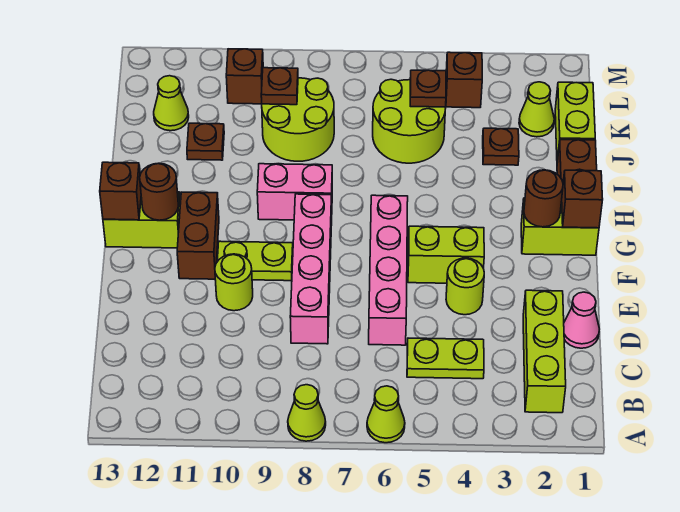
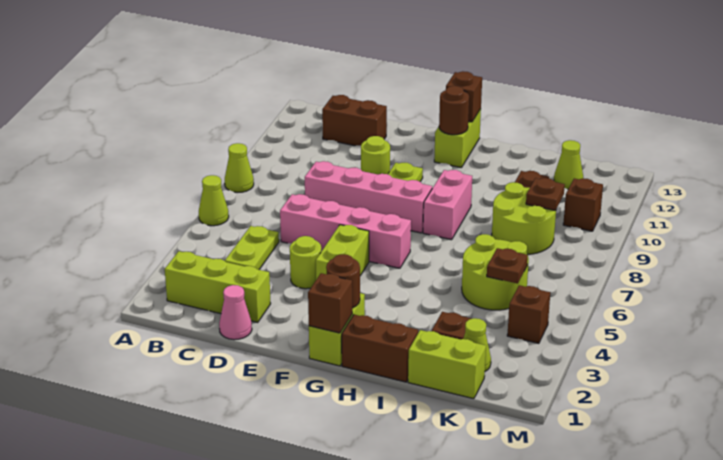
brown 1x2 brick [177,192,219,279] -> brown 1x2 brick moved to [322,95,387,146]

